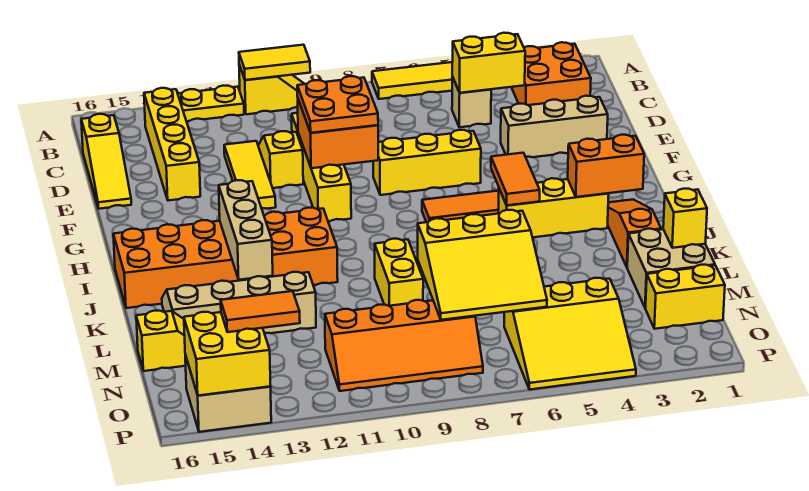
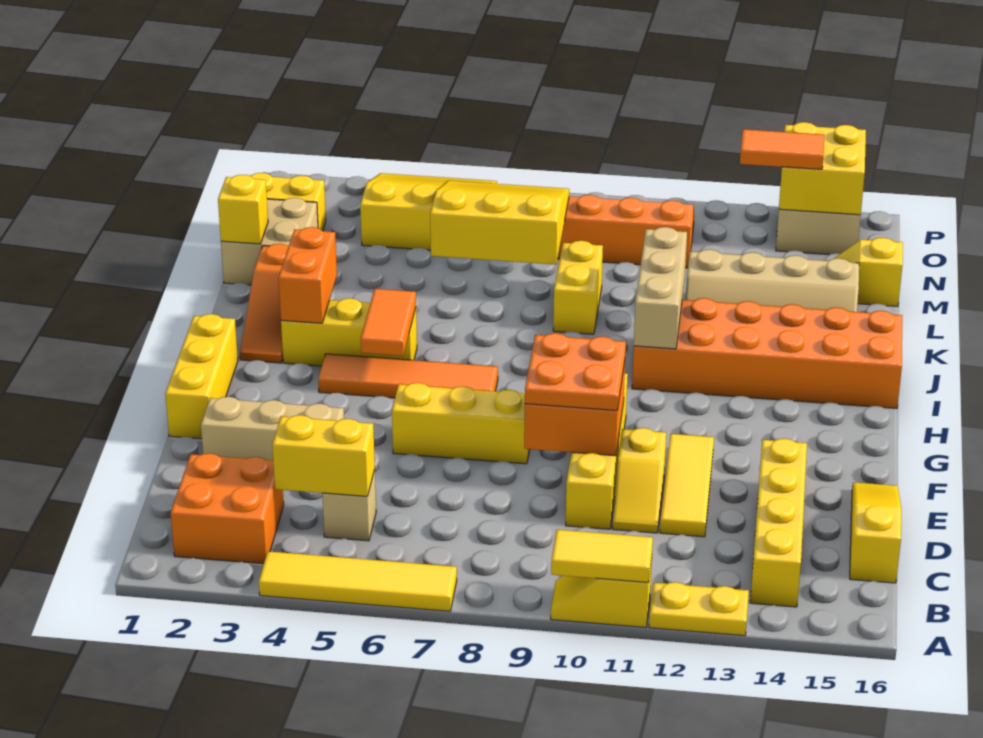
none -> yellow 1x3 brick [165,314,238,439]
orange 1x2 brick [568,135,644,197] -> orange 1x2 brick turned to [279,227,337,323]
tan 1x3 brick [219,180,273,280] -> tan 1x3 brick moved to [634,227,687,349]

